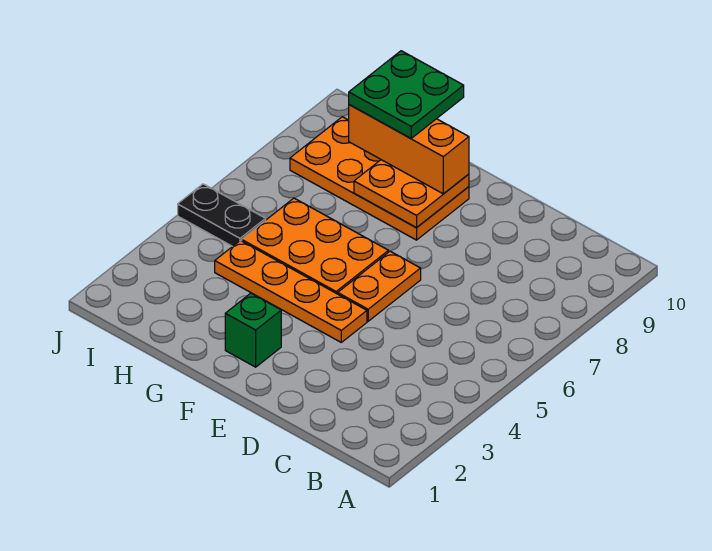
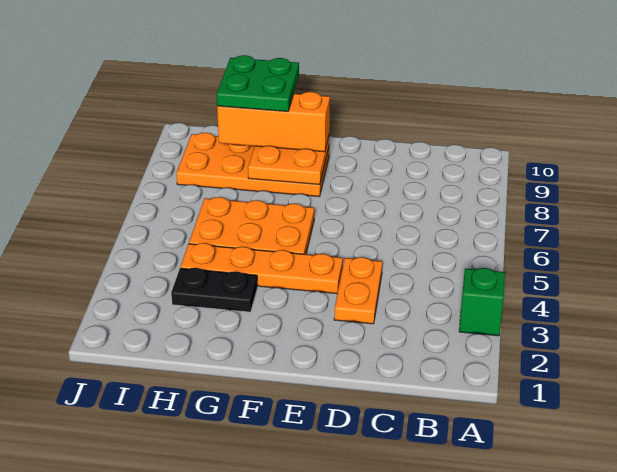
orange 1x2 plate [338,251,421,321] -> orange 1x2 plate moved to [334,257,382,324]
green 1x1 brick [225,293,281,367] -> green 1x1 brick moved to [459,268,505,336]
black 1x2 plate [178,184,266,246] -> black 1x2 plate moved to [171,268,258,312]

